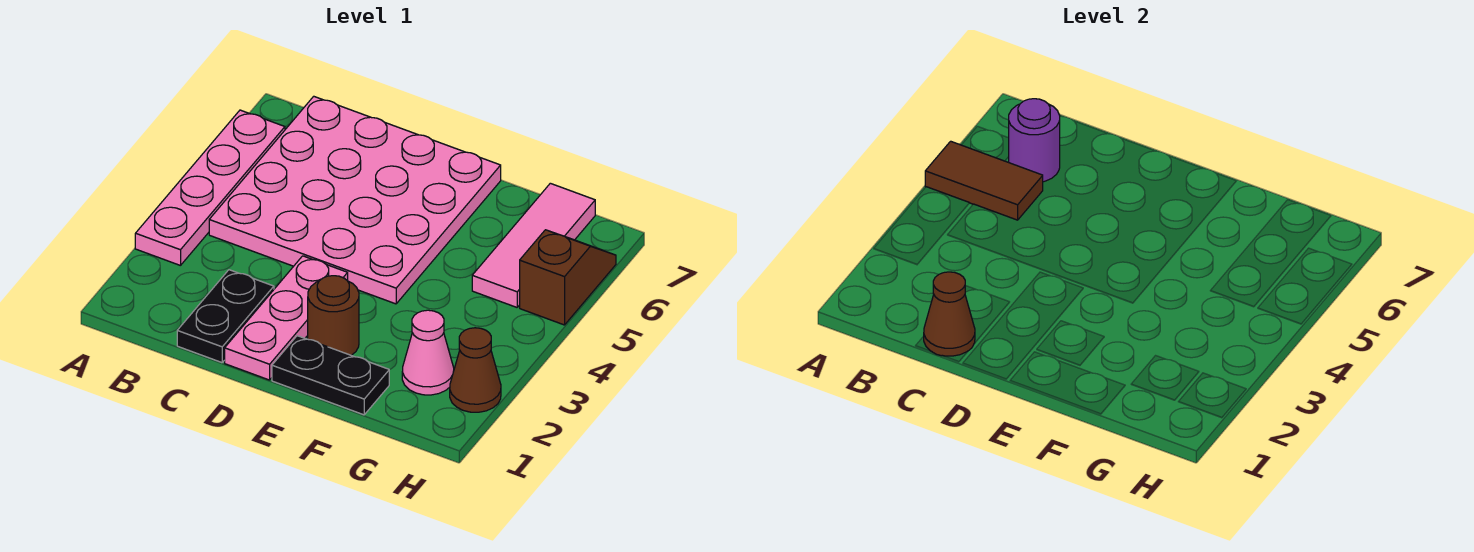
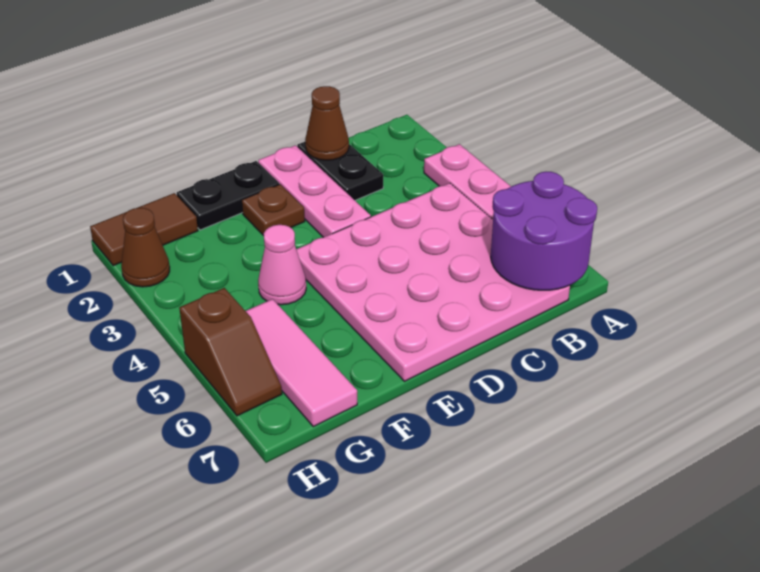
brown 1x2 tile [925,141,1043,220] -> brown 1x2 tile moved to [90,193,198,266]
purple 1x1 round brick [1009,99,1060,182] -> purple 2x2 round brick [491,172,597,290]
brown 1x1 round brick [308,276,359,355] -> brown 1x1 plate [241,184,305,236]
pink 1x1 cone [402,310,454,395] -> pink 1x1 cone moved to [258,225,306,305]

